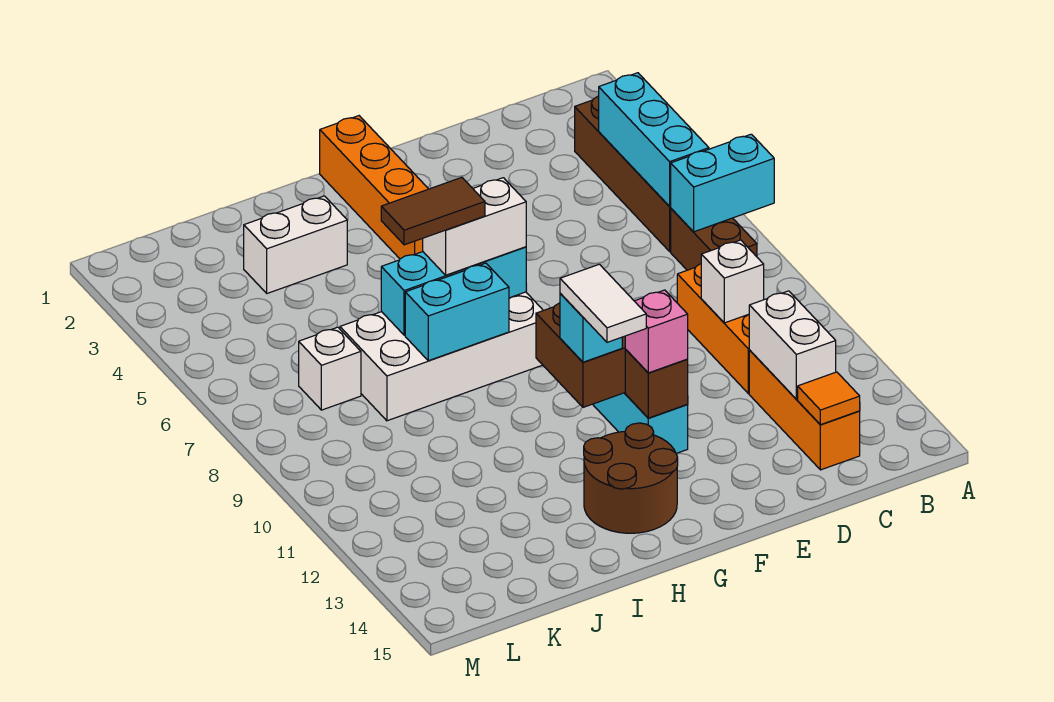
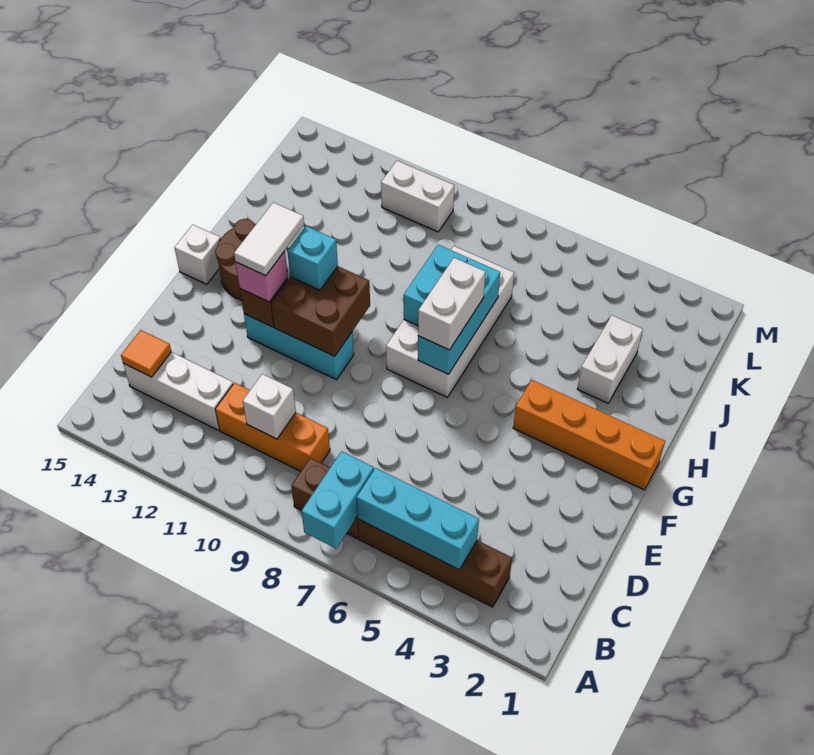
orange 1x3 brick [749,351,860,470] -> white 1x3 brick [123,352,233,430]
white 1x2 brick [749,291,836,399] -> white 1x2 brick moved to [381,161,454,232]
white 1x2 tile [560,264,646,342] -> white 1x2 tile turned to [234,202,304,276]
brown 1x2 tile [381,177,485,245] -> none
white 1x1 brick [299,327,361,410] -> white 1x1 brick moved to [174,225,220,284]

